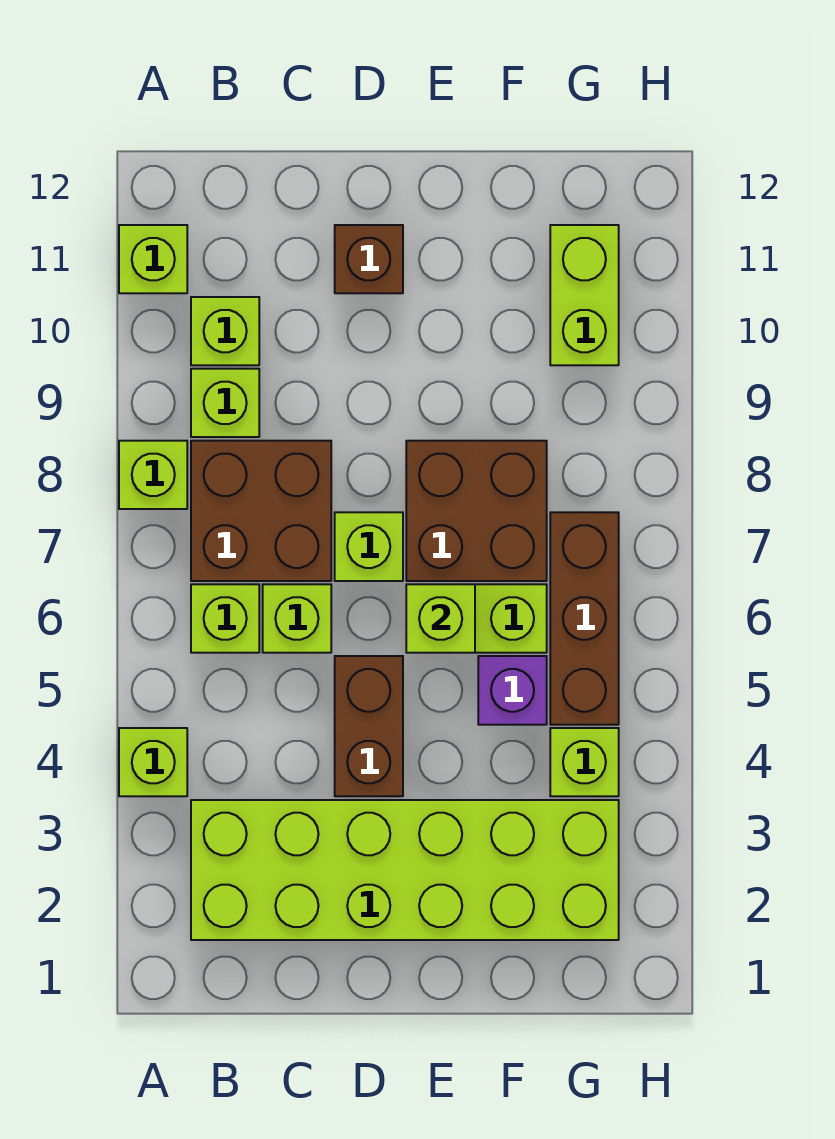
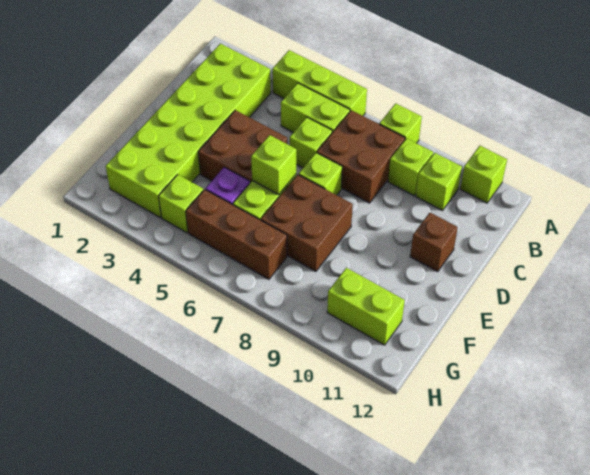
lime 1x1 brick [119,728,187,796] -> lime 1x3 brick [272,50,367,116]
lime 1x1 brick [191,584,259,653] -> lime 1x2 brick [281,83,350,133]
brown 1x2 brick [335,656,403,796] -> brown 2x2 brick [198,110,287,183]

